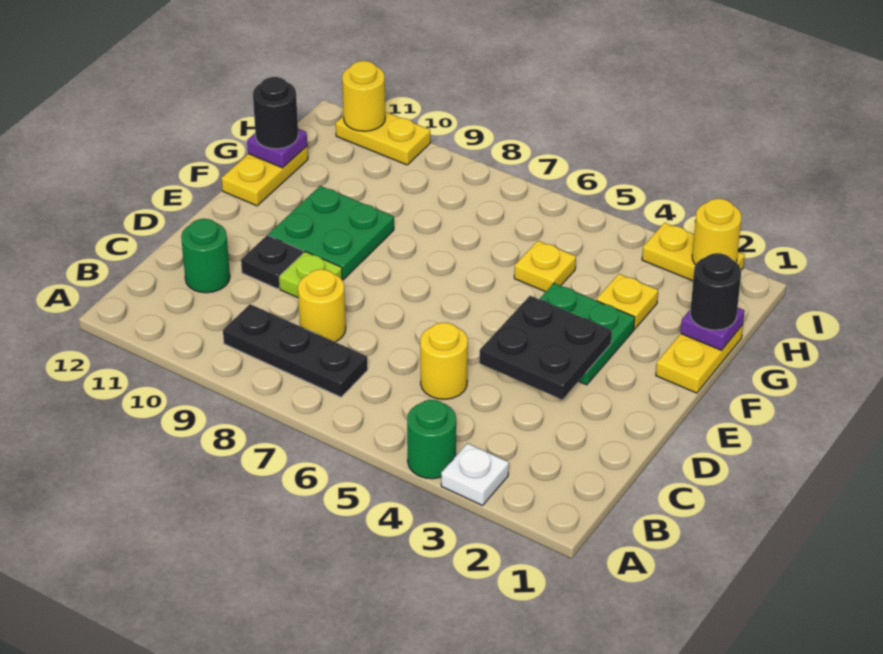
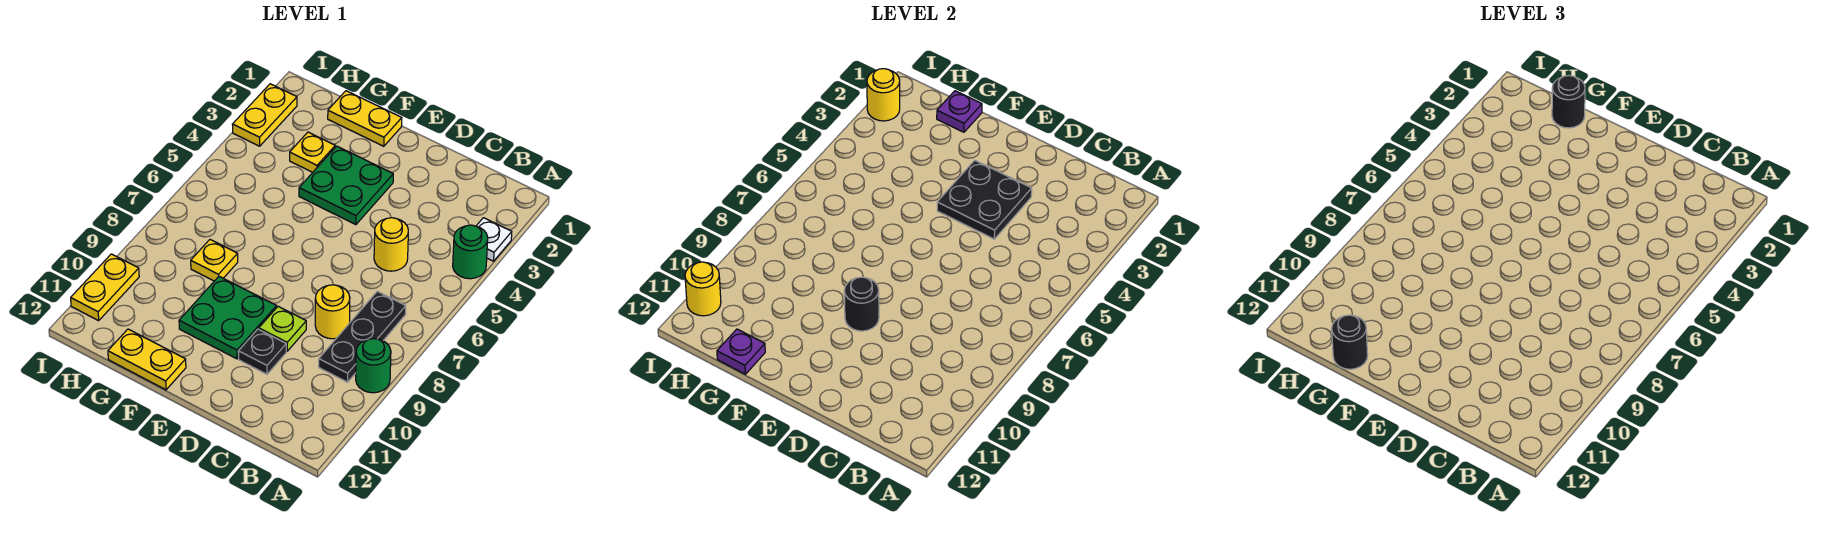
green 1x1 round brick [181,219,230,293] -> green 1x1 round brick moved to [356,339,391,393]
none -> black 1x1 round brick [844,277,879,331]
yellow 1x1 plate [514,241,576,292] -> yellow 1x1 plate moved to [191,240,238,281]

